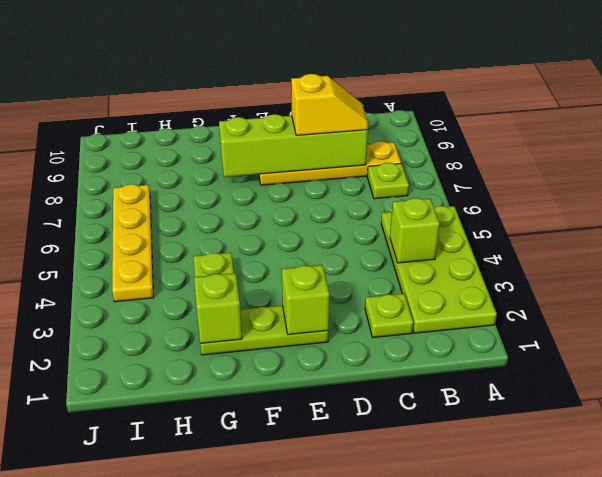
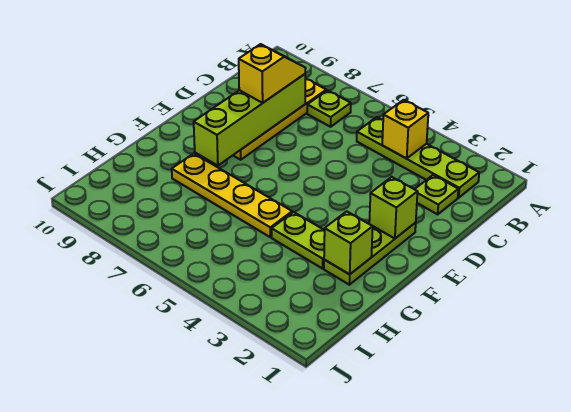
lime 2x4 plate [381,206,497,333] -> lime 1x4 plate [357,117,479,198]
lime 1x1 brick [390,198,440,263] -> yellow 1x1 brick [382,100,428,159]
yellow 1x4 plate [112,184,154,302] -> yellow 1x4 plate moved to [172,153,292,237]

